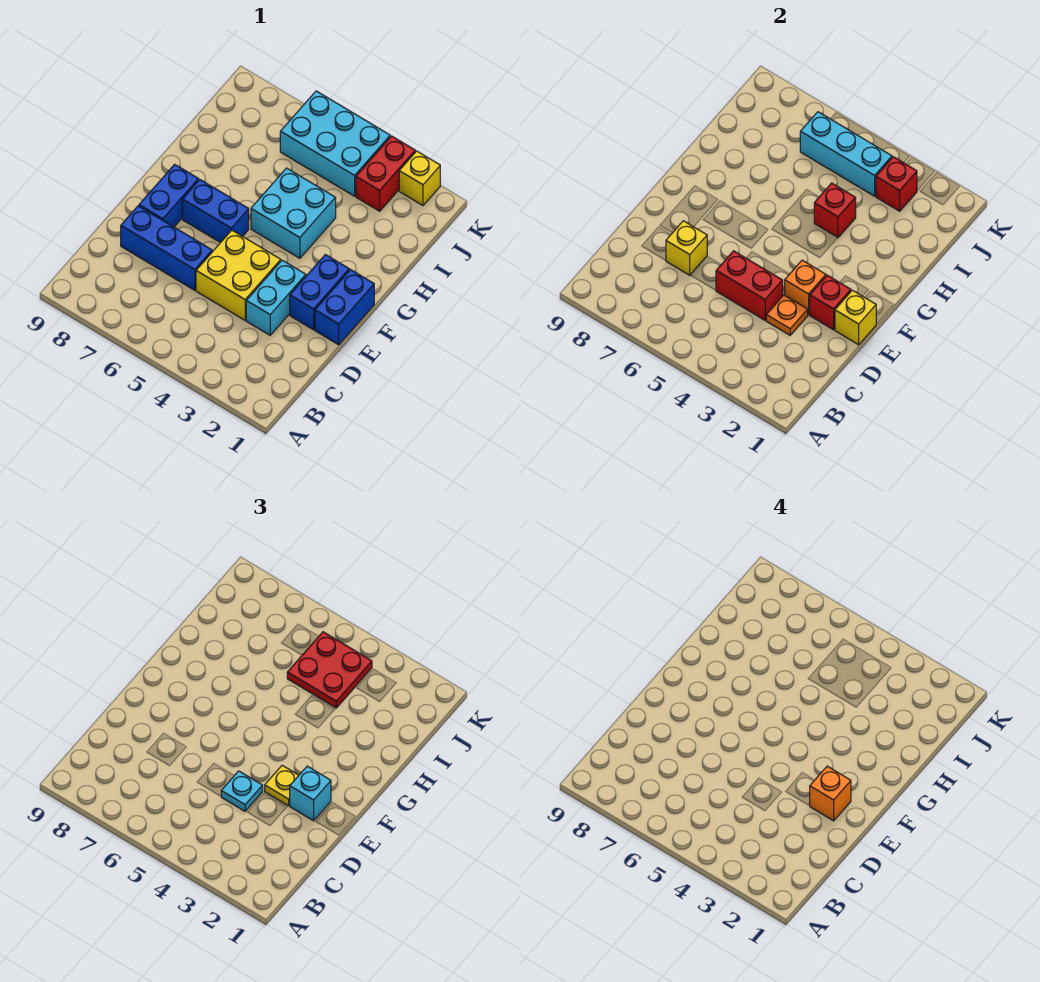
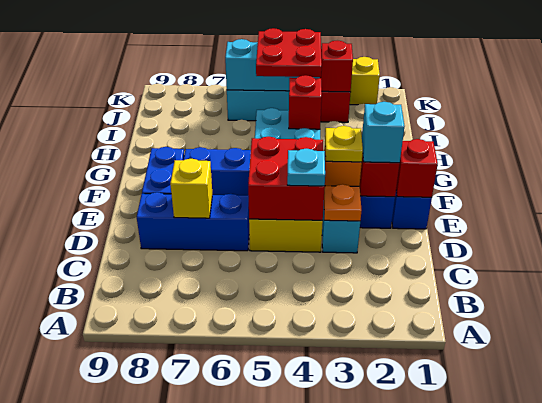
red 1x2 brick [716,251,783,320] -> red 2x2 brick [248,137,325,220]
yellow 1x1 brick [835,290,876,345] -> red 1x1 brick [396,139,438,198]
orange 1x1 brick [810,766,851,821] -> none

